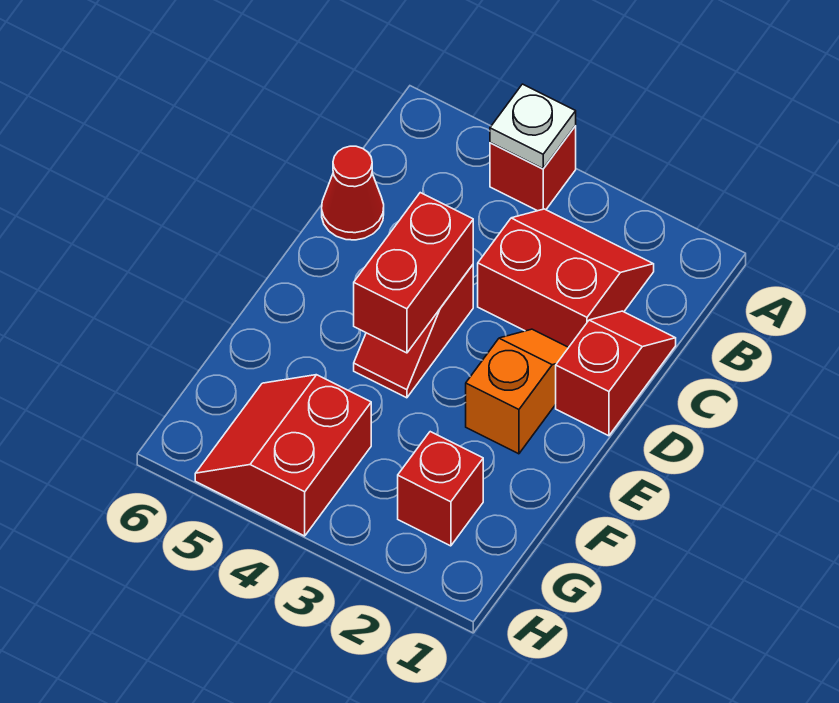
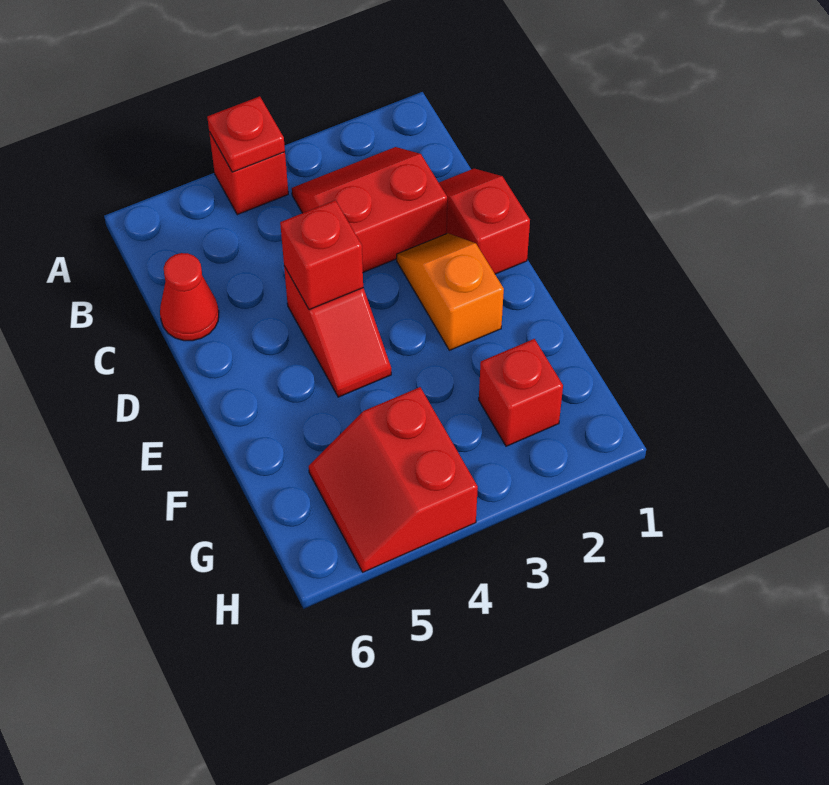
white 1x1 plate [490,84,576,169] -> red 1x1 plate [207,96,285,172]
red 1x2 brick [354,193,473,353] -> red 1x1 brick [280,200,363,310]

